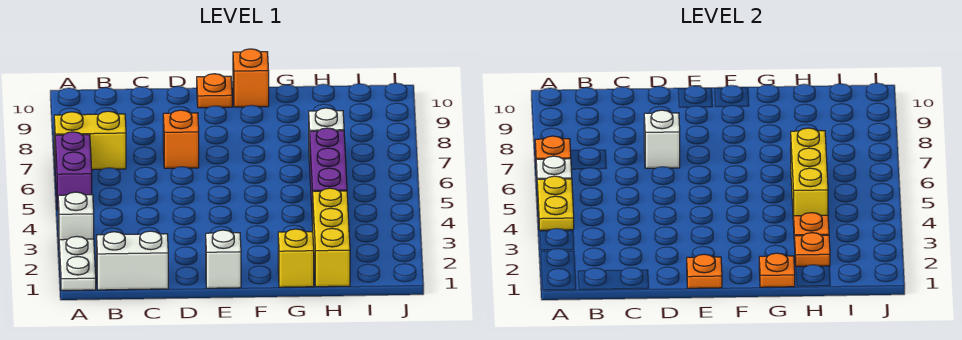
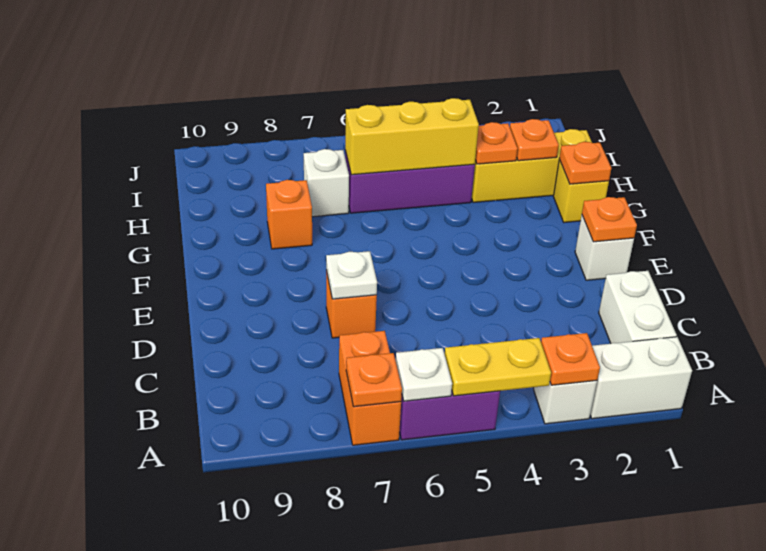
white 1x2 plate [59,236,96,291] -> white 1x2 brick [590,337,692,419]
yellow 1x2 brick [54,111,126,170] -> orange 1x2 brick [339,331,401,445]
white 1x1 brick [644,110,680,168] -> white 1x1 plate [326,251,377,299]
orange 1x1 plate [197,74,232,108] -> orange 1x1 plate moved to [541,333,600,385]
orange 1x1 brick [233,49,269,107] -> orange 1x1 brick moved to [266,180,312,249]

